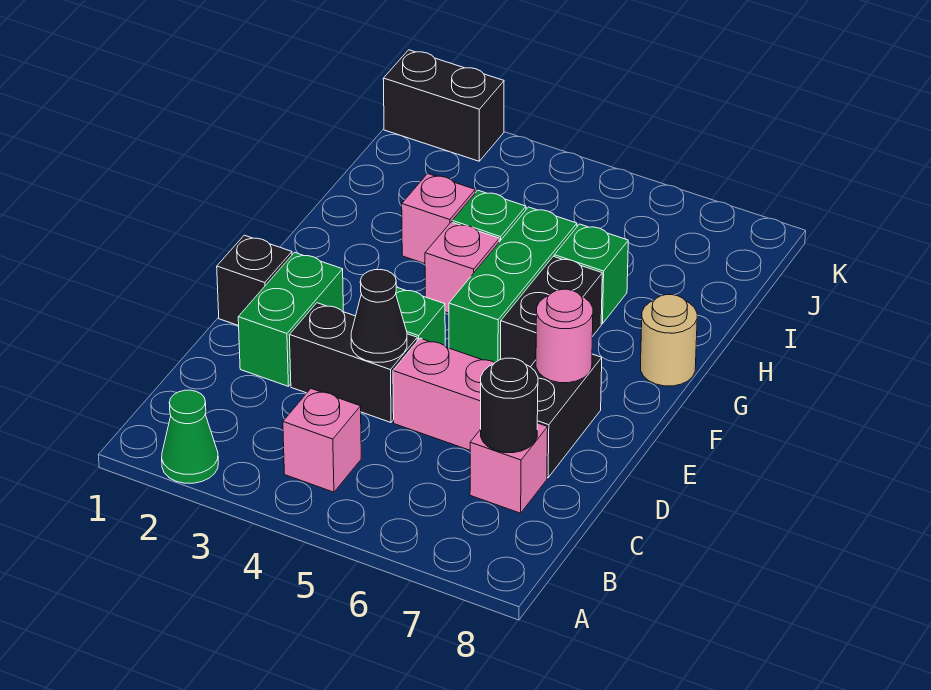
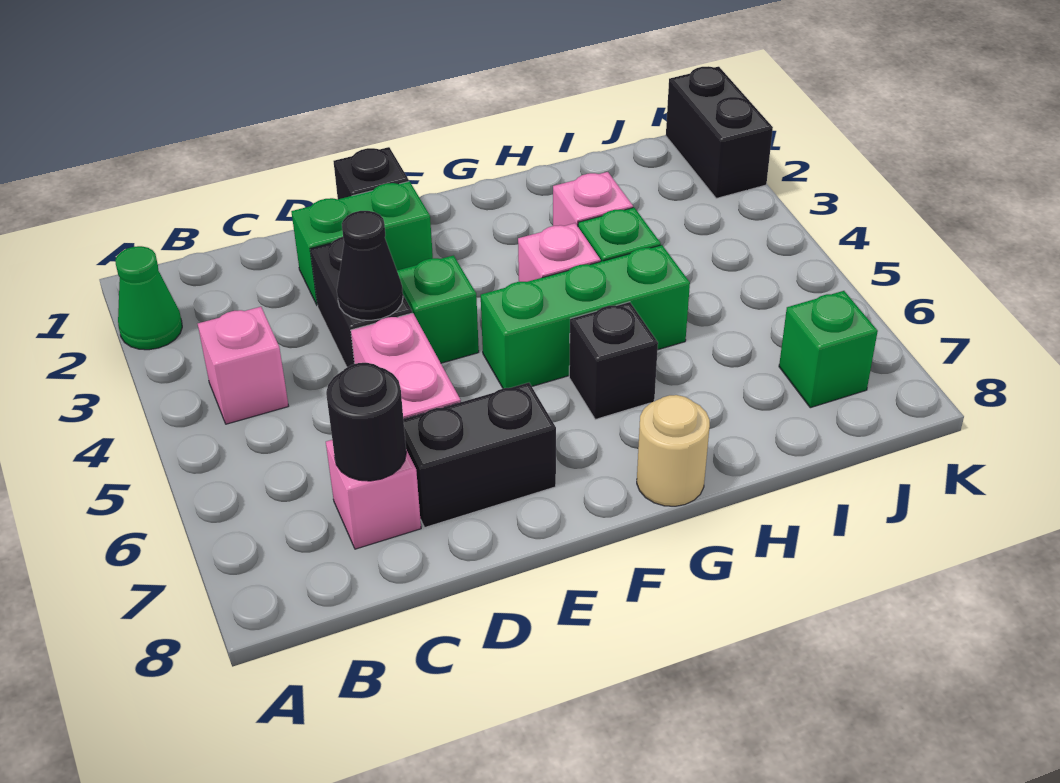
pink 1x1 round brick [536,289,593,383] -> none
black 1x2 brick [501,256,602,367] -> black 1x1 brick [569,302,658,419]
green 1x1 brick [554,224,628,324] -> green 1x1 brick moved to [779,291,878,408]

